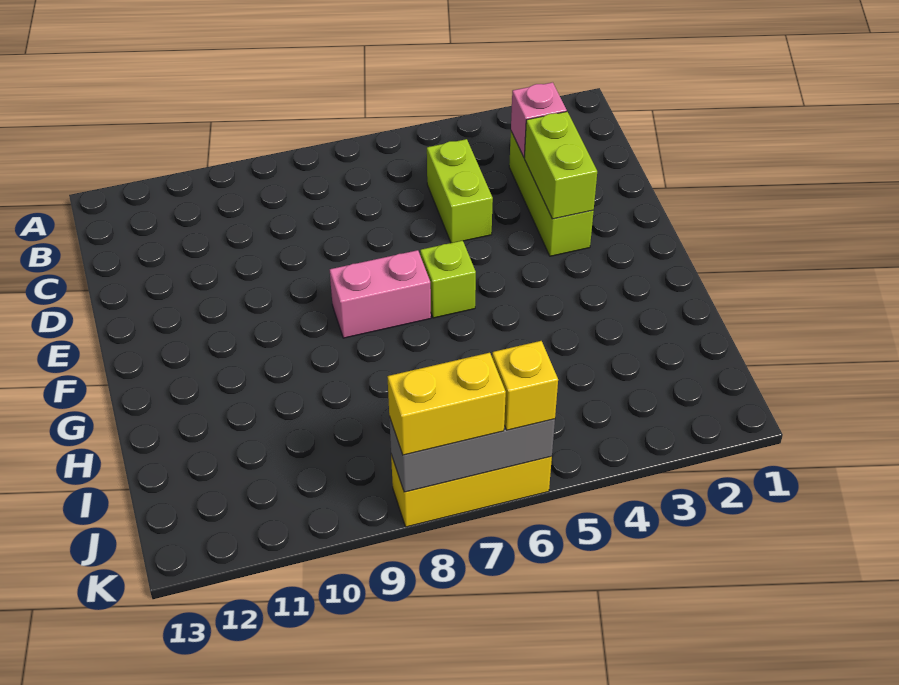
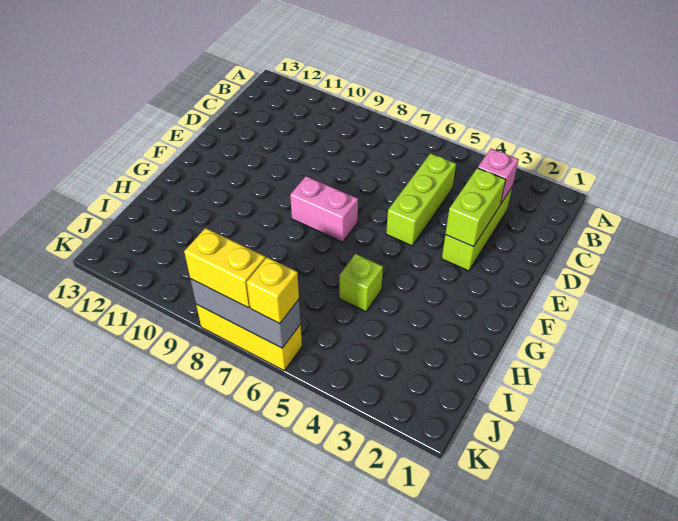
lime 1x2 brick [427,139,493,243] -> lime 1x3 brick [386,153,456,246]
lime 1x1 brick [420,241,476,318] -> lime 1x1 brick moved to [339,254,383,311]

